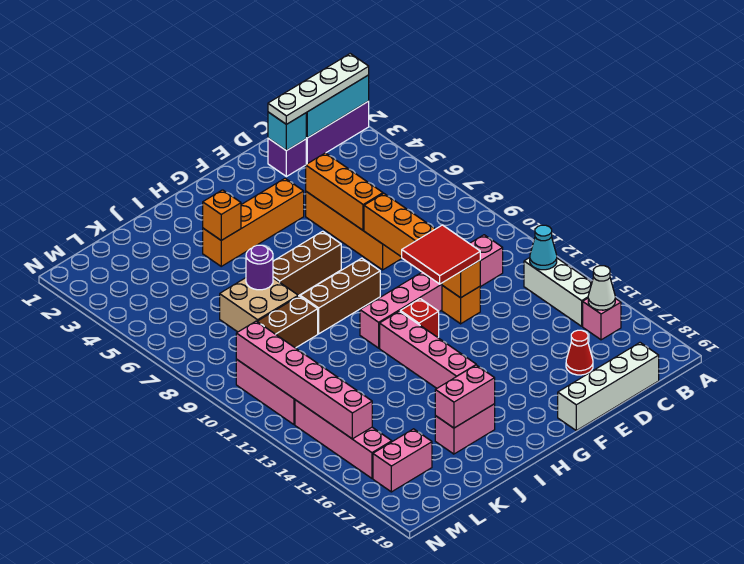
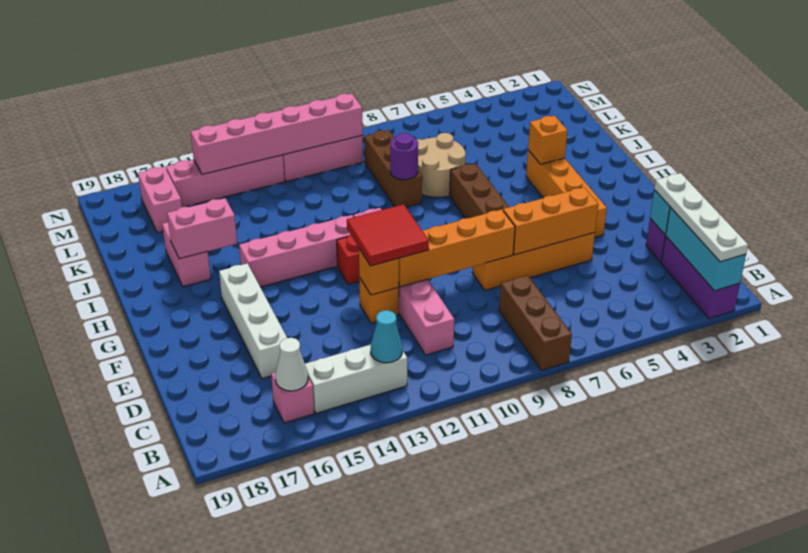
white 1x4 brick [558,343,659,431] -> white 1x4 brick moved to [219,263,287,379]
red 1x1 cone [566,330,593,375] -> none
brown 1x3 brick [300,258,380,334] -> brown 1x3 brick moved to [499,275,572,370]
pink 1x2 brick [435,365,495,428] -> pink 1x2 brick turned to [167,198,237,259]
tan 2x2 brick [220,278,298,332] -> tan 2x2 round brick [416,133,466,197]
purple 1x1 round brick [246,245,273,290] -> purple 1x1 round brick moved to [390,133,418,180]

